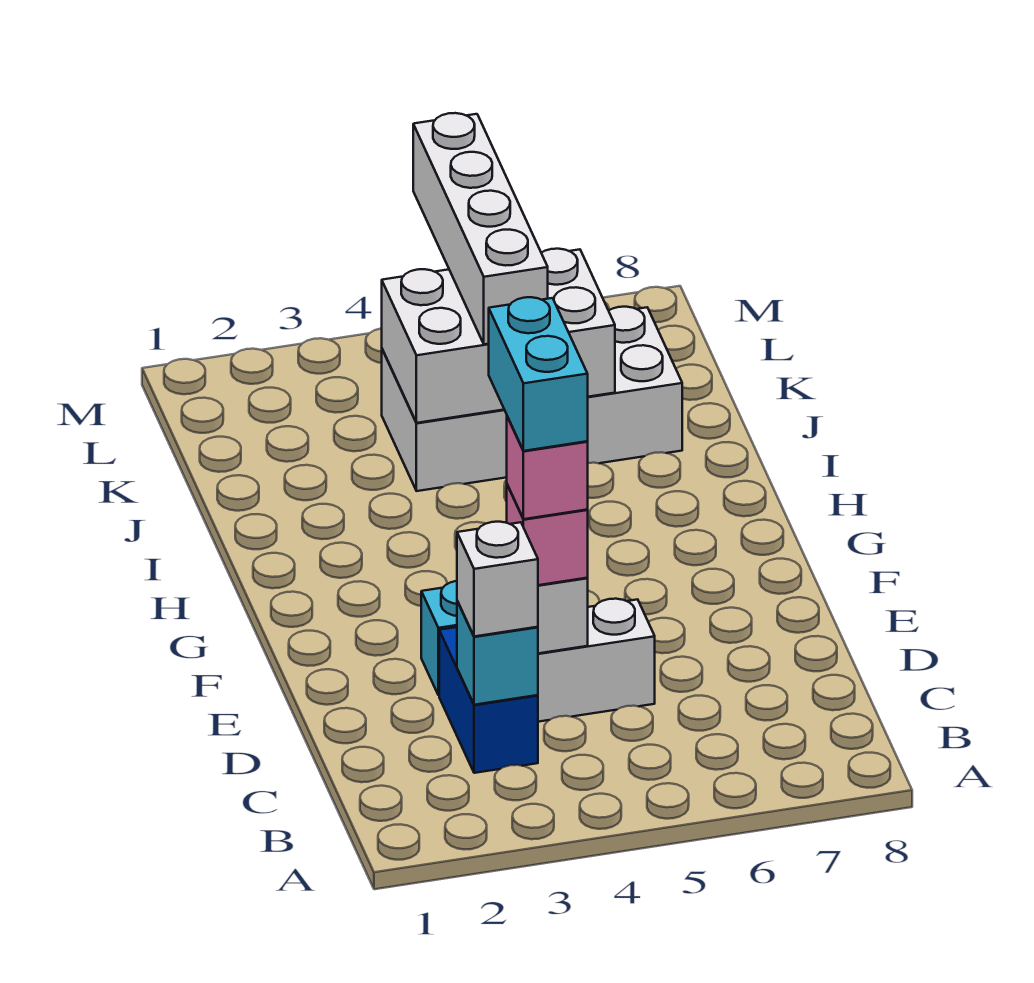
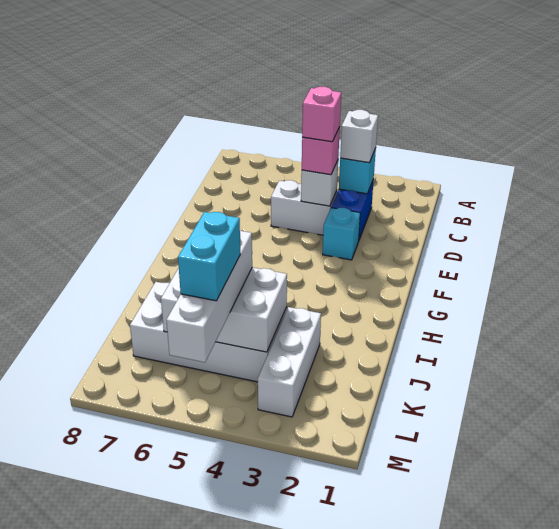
cyan 1x2 brick [489,297,588,451] -> cyan 1x2 brick moved to [178,212,240,301]
none -> white 1x3 brick [258,307,321,417]

